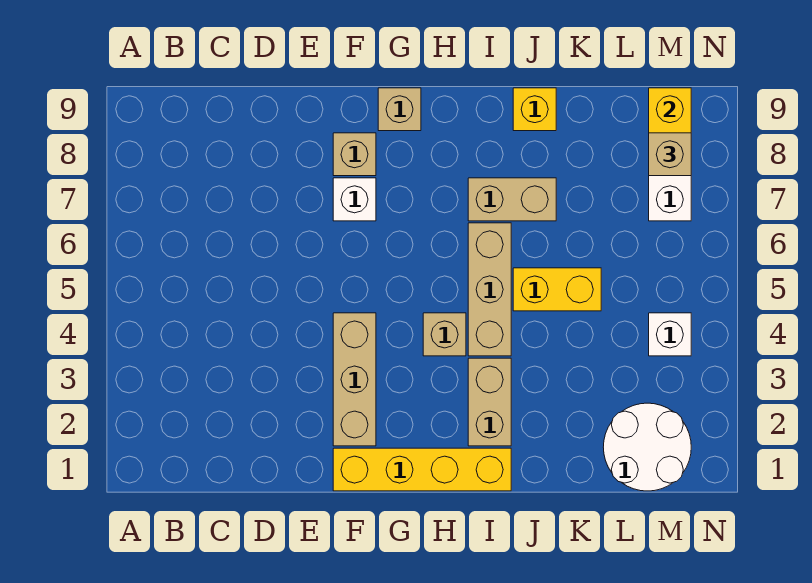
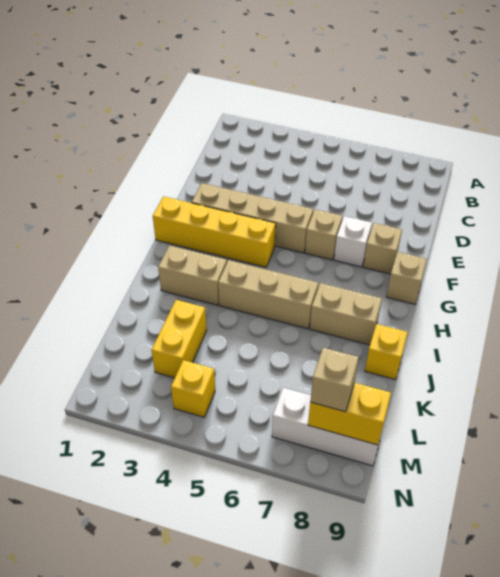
yellow 1x4 brick [333,448,511,491] -> yellow 1x4 brick turned to [153,196,276,267]
tan 1x3 brick [333,313,376,446] -> tan 1x4 brick [192,183,313,253]
tan 1x1 brick [423,313,466,356] -> tan 1x1 brick moved to [305,209,342,260]
tan 1x2 brick [468,178,556,221] -> tan 1x2 brick turned to [310,283,382,345]
yellow 1x2 brick [513,268,601,311] -> yellow 1x2 brick moved to [152,300,207,378]
white 2x2 round brick [603,403,691,491] -> none
white 1x1 brick [649,313,691,356] -> yellow 1x1 brick [171,360,215,417]

